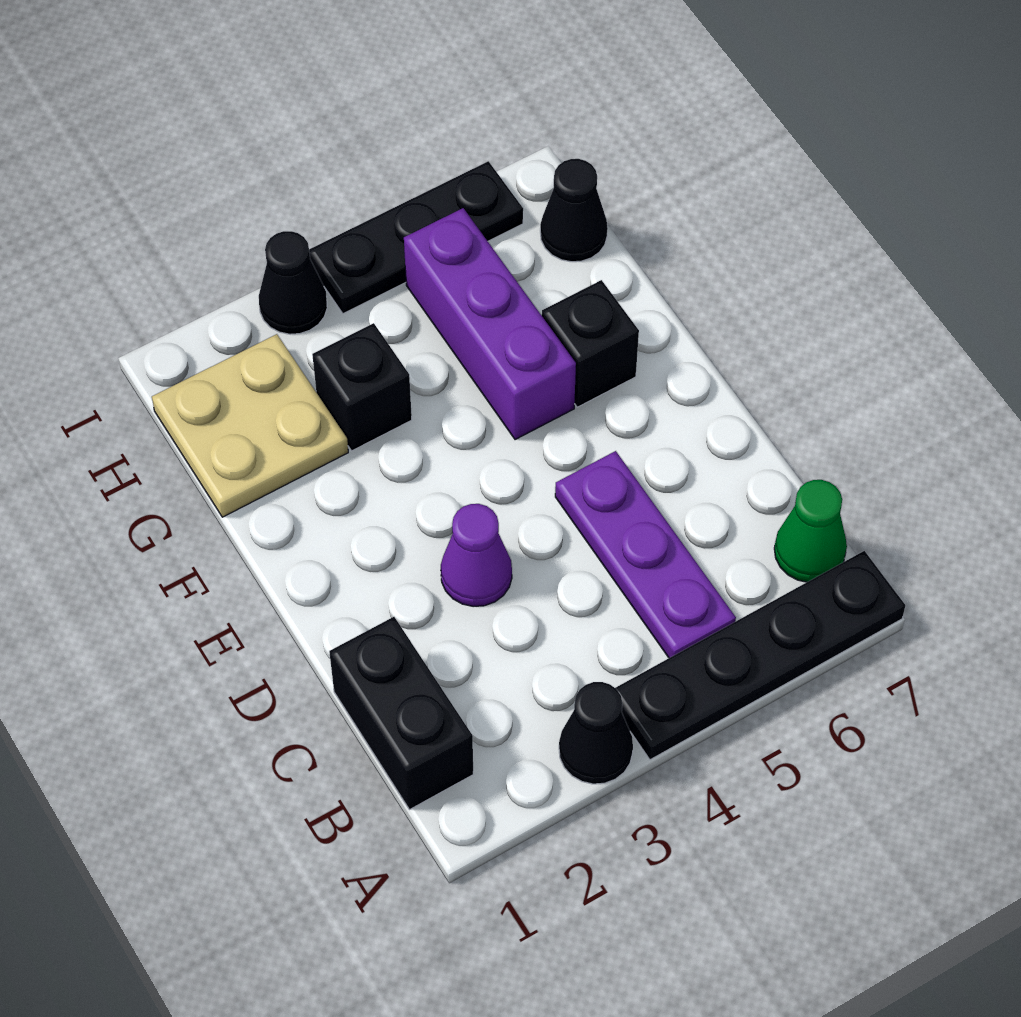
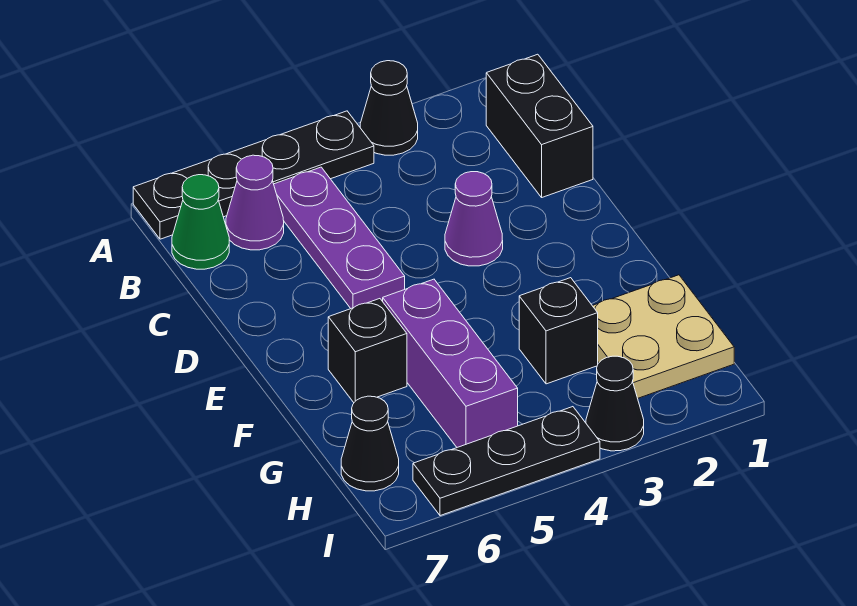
none -> purple 1x1 cone [226,155,284,250]

